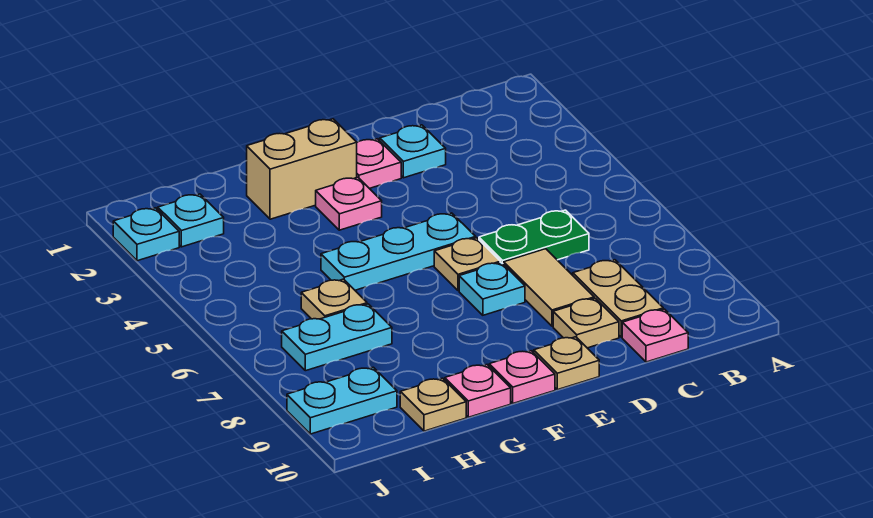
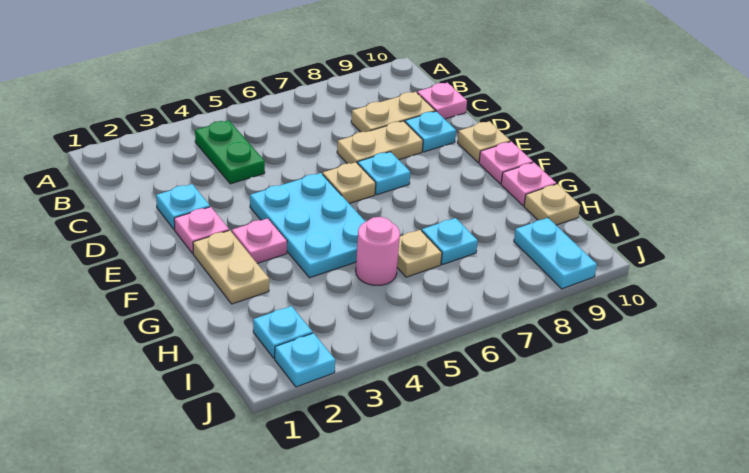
green 1x2 plate [479,210,589,264] -> green 1x2 plate moved to [195,120,265,184]
tan 1x2 tile [504,249,594,326] -> tan 1x2 plate [337,121,423,164]
tan 1x1 plate [553,298,619,348] -> cyan 1x1 plate [405,111,456,152]
cyan 1x3 plate [321,213,476,290] -> cyan 2x3 plate [250,173,366,278]
tan 1x2 brick [247,119,357,219] -> tan 1x2 plate [193,230,269,304]
none -> pink 1x1 round brick [356,217,400,285]
cyan 1x2 plate [282,304,392,371] -> cyan 1x1 plate [422,218,478,265]

